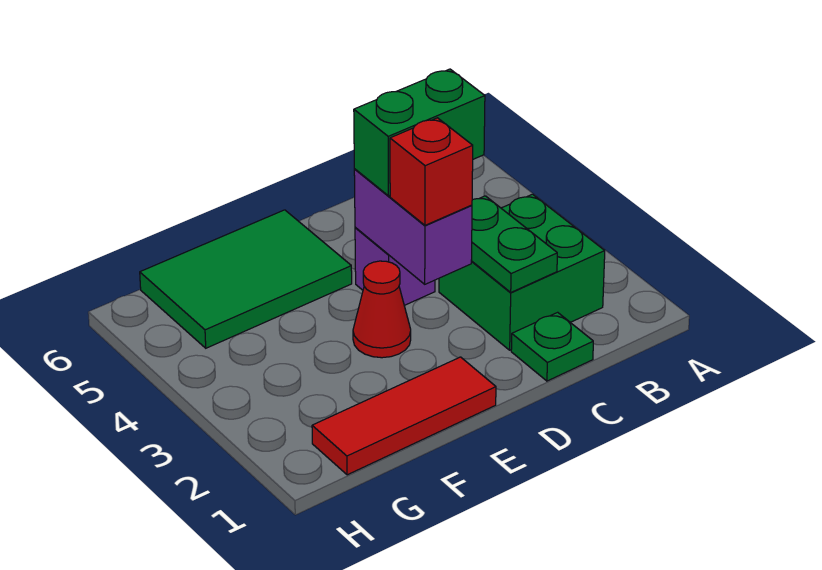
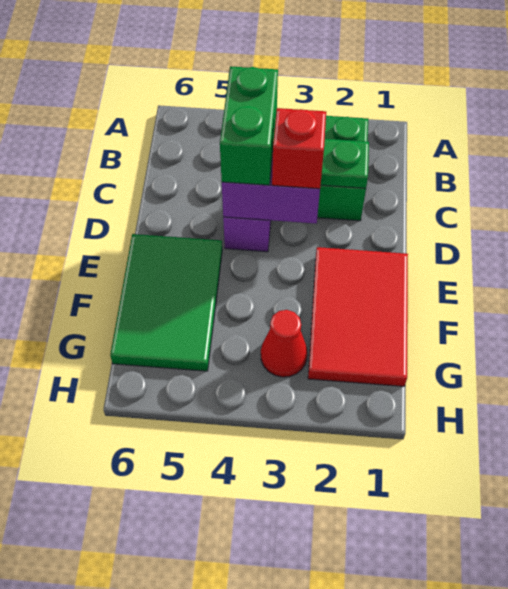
green 1x1 plate [511,312,593,381] -> none
red 1x3 tile [312,357,496,475] -> red 2x3 tile [308,247,408,386]
red 1x1 cone [353,261,411,358] -> red 1x1 cone moved to [261,310,307,377]

